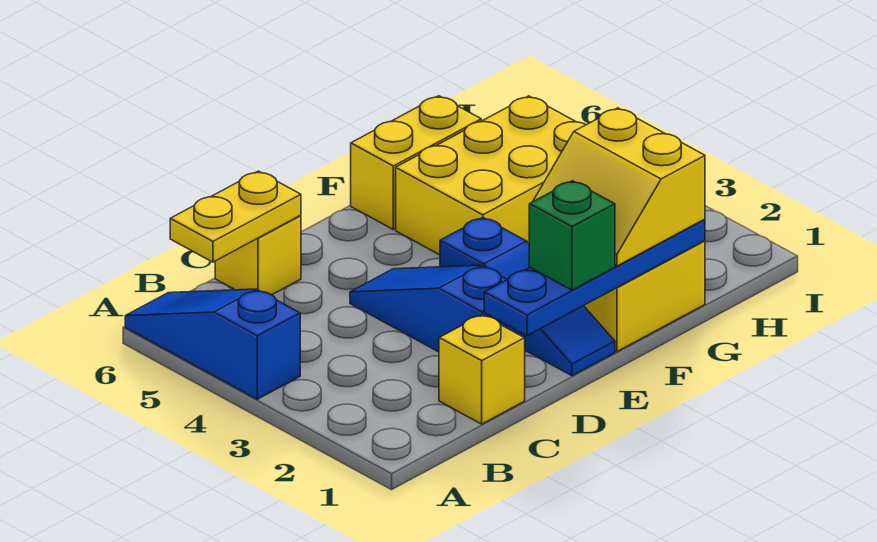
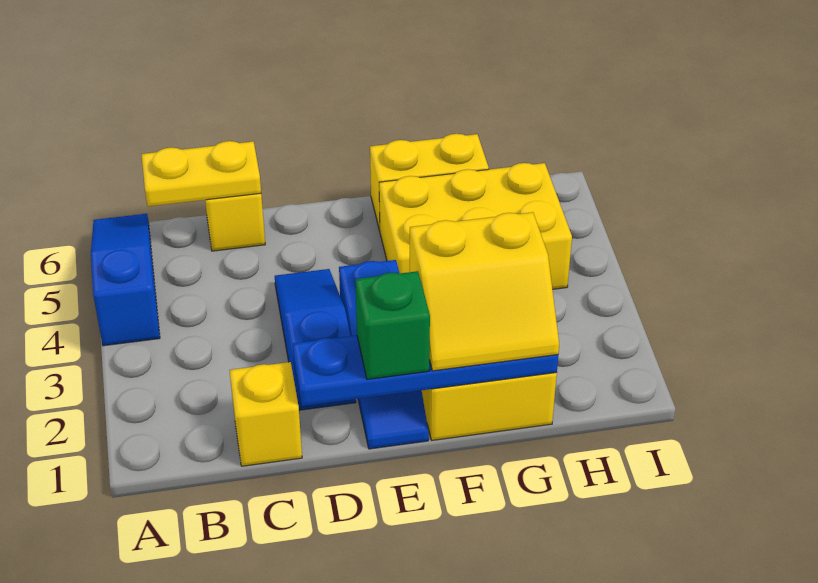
yellow 2x2 slope [533,108,705,266] -> yellow 2x2 slope turned to [410,212,559,371]

